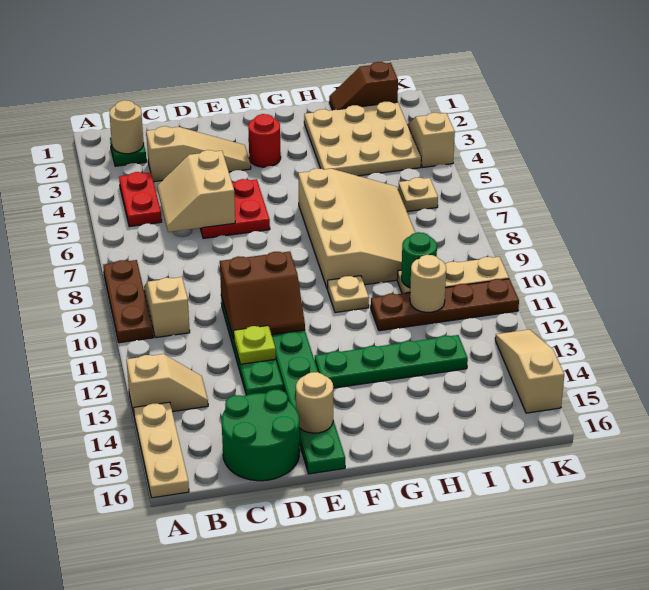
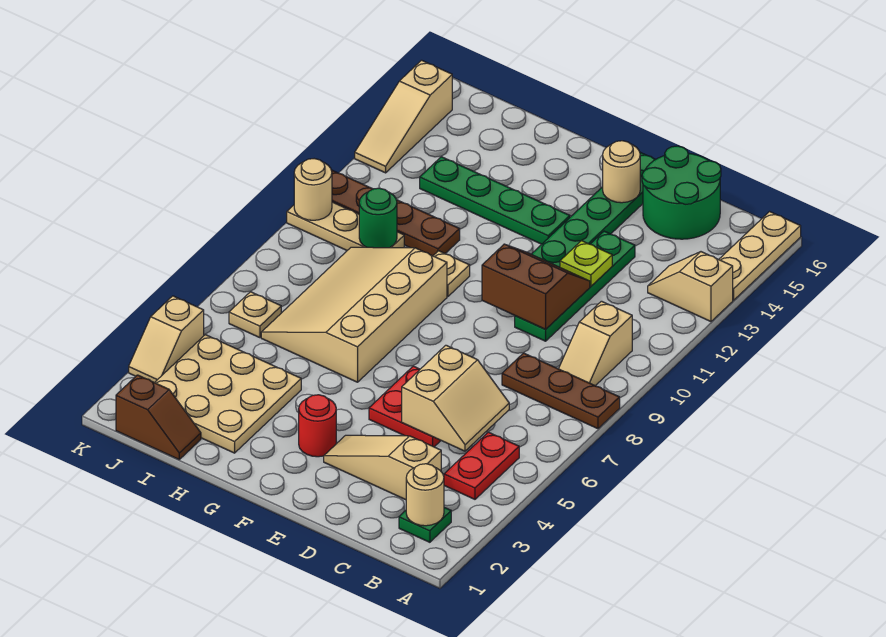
brown 1x3 plate [103,260,153,343] -> brown 1x3 plate turned to [502,353,620,429]
tan 1x1 round brick [410,255,446,312] -> tan 1x1 round brick moved to [294,159,332,220]

